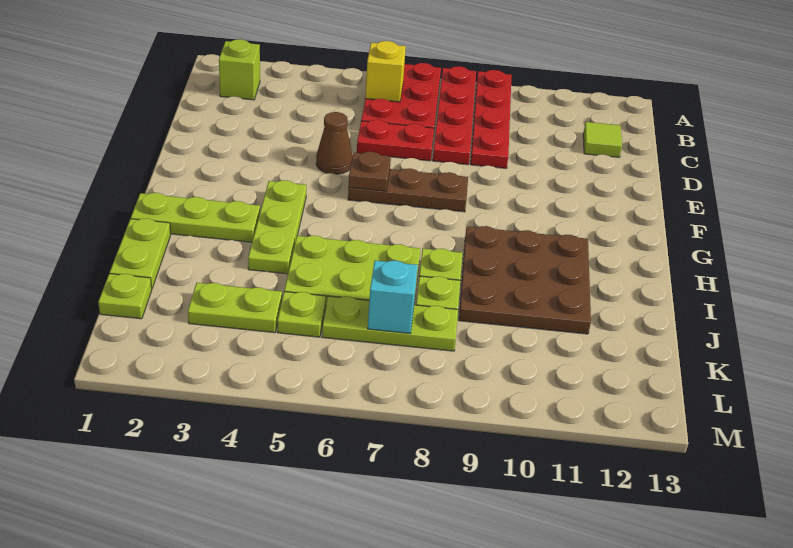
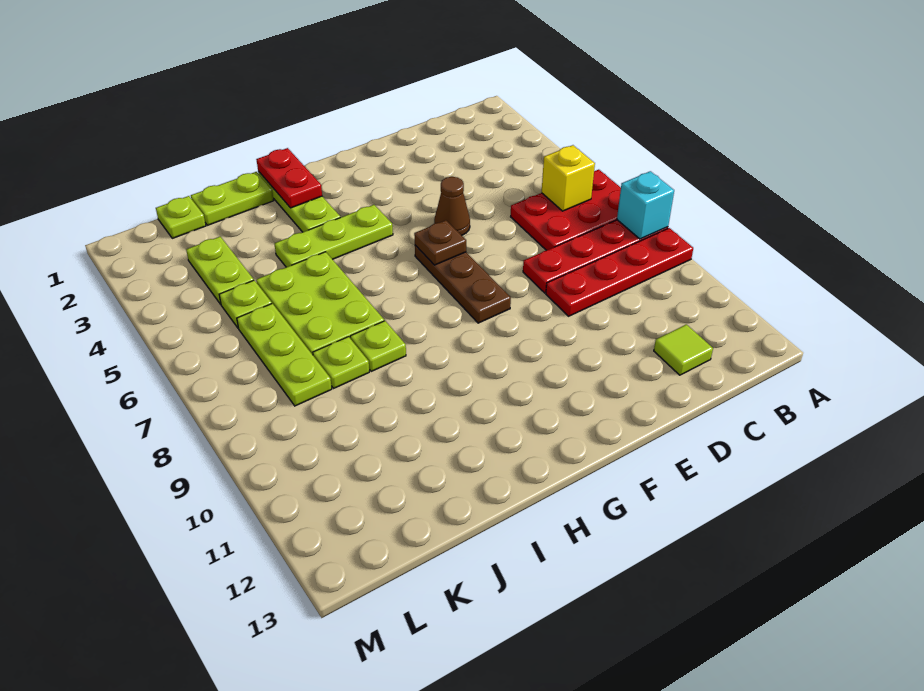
lime 1x1 brick [219,39,260,100] -> none
red 1x2 plate [357,120,434,161] -> red 1x2 plate moved to [256,148,322,208]
brown 3x3 plate [459,226,591,334] -> none
cyan 1x1 brick [368,260,418,333] -> cyan 1x1 brick moved to [617,171,674,239]

